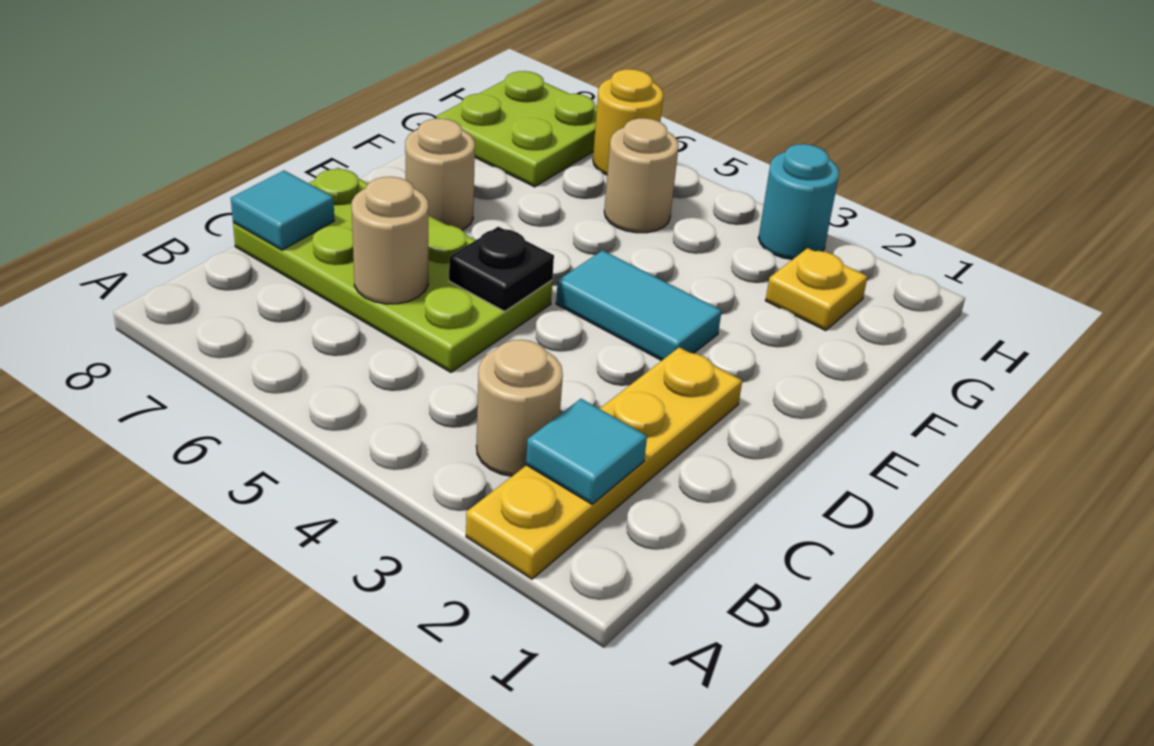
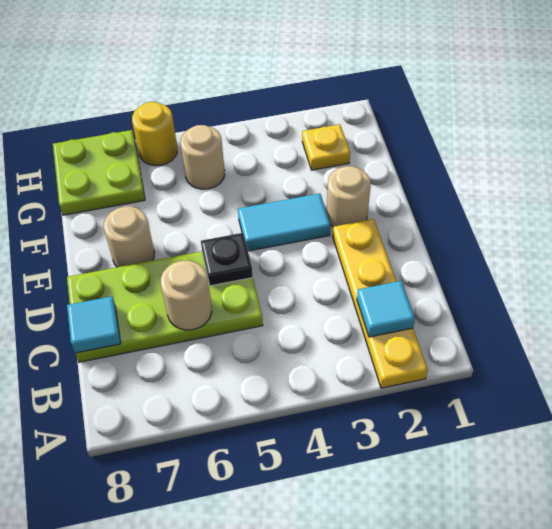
tan 1x1 round brick [476,340,563,476] -> tan 1x1 round brick moved to [327,166,371,227]
cyan 1x1 round brick [758,144,839,260] -> none

